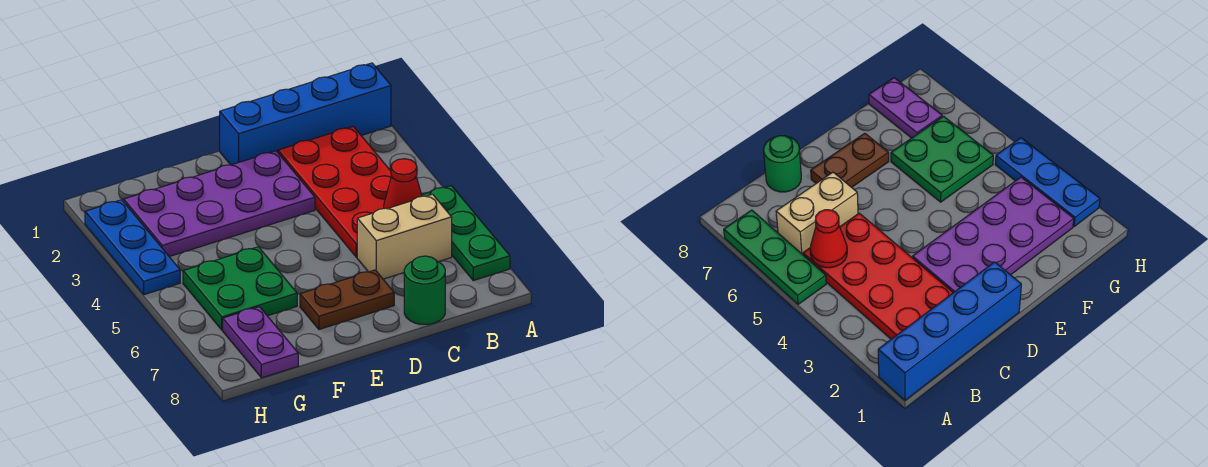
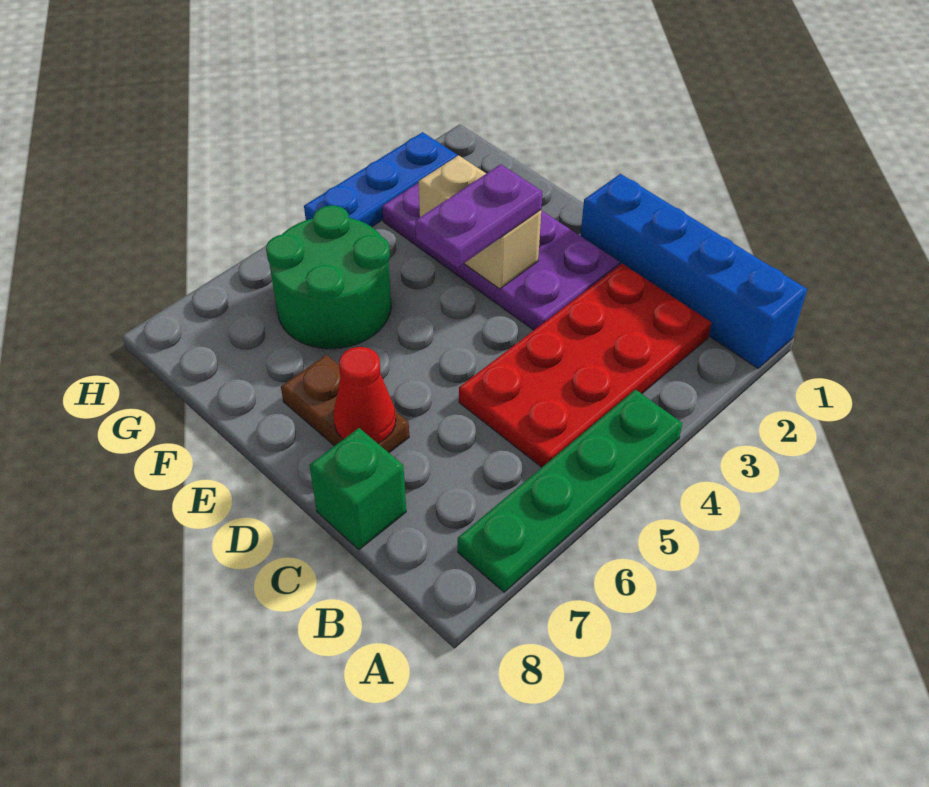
green 1x3 plate [422,186,510,281] -> green 1x4 plate [458,390,682,592]
red 1x1 cone [384,159,422,209] -> red 1x1 cone moved to [334,347,396,443]
tan 1x2 brick [357,194,452,279] -> tan 1x2 brick moved to [419,155,541,289]
green 1x1 round brick [404,256,445,324] -> green 1x1 brick [309,428,406,550]
green 2x2 plate [183,247,297,330] -> green 2x2 round brick [266,205,391,349]
purple 1x2 plate [223,307,298,378] -> purple 1x2 plate moved to [415,164,542,268]

